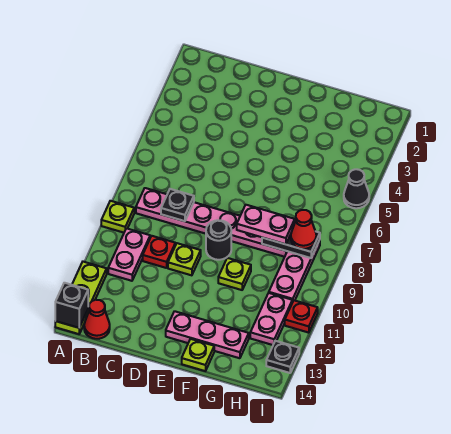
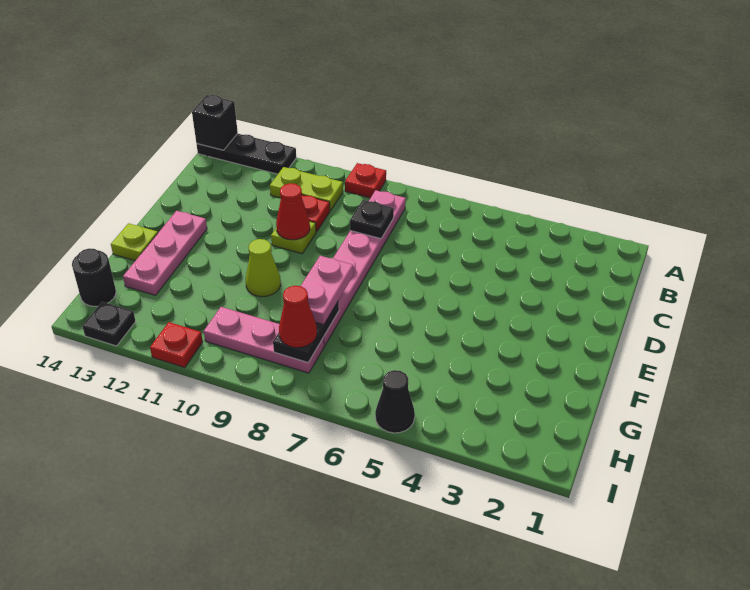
lime 1x1 plate [101,201,134,233] -> red 1x1 plate [345,163,386,198]
lime 1x3 plate [55,262,107,334] -> black 1x3 plate [197,134,296,174]
pink 1x2 plate [108,228,150,281] -> lime 1x2 plate [270,167,343,211]
red 1x1 cone [84,300,110,339] -> red 1x1 cone moved to [276,183,310,240]
black 1x1 round brick [206,220,231,260] -> black 1x1 round brick moved to [72,248,116,306]
lime 1x1 plate [218,258,251,290] -> lime 1x1 cone [246,239,281,297]
pink 1x2 plate [250,293,292,345] -> none

